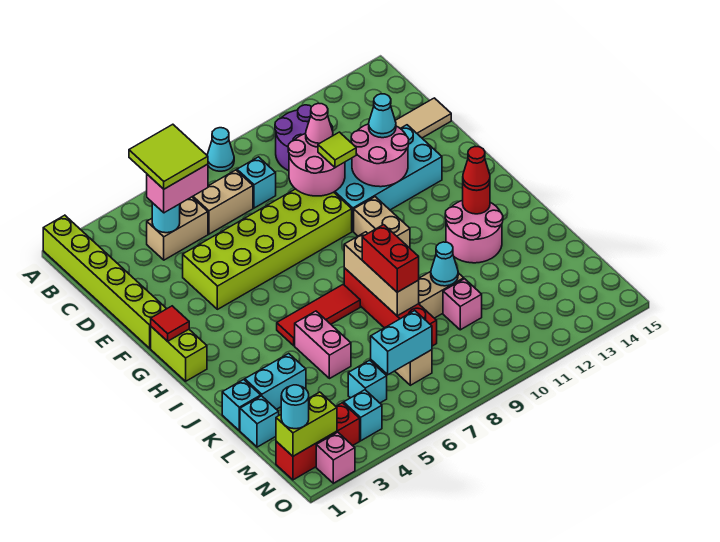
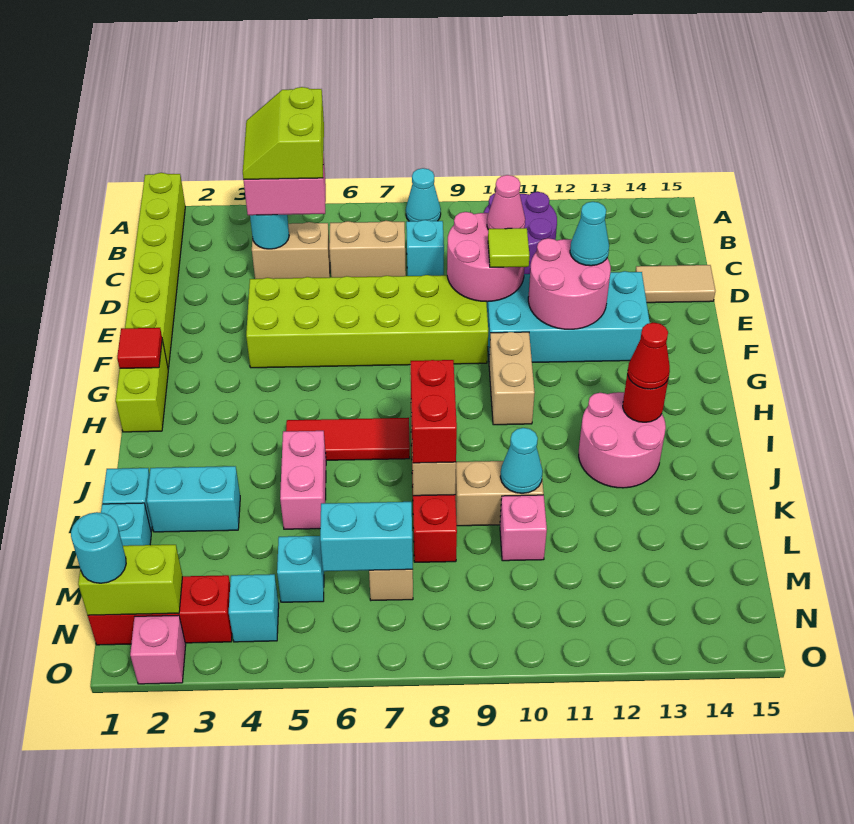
lime 2x2 tile [129,124,208,189] -> lime 2x2 slope [243,87,324,179]

